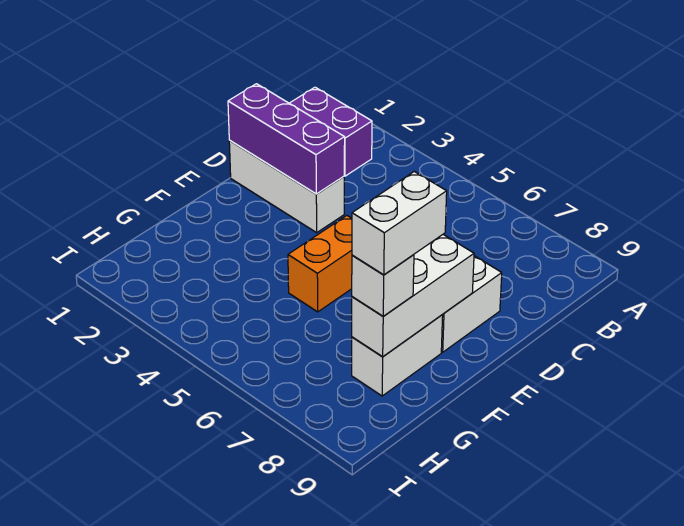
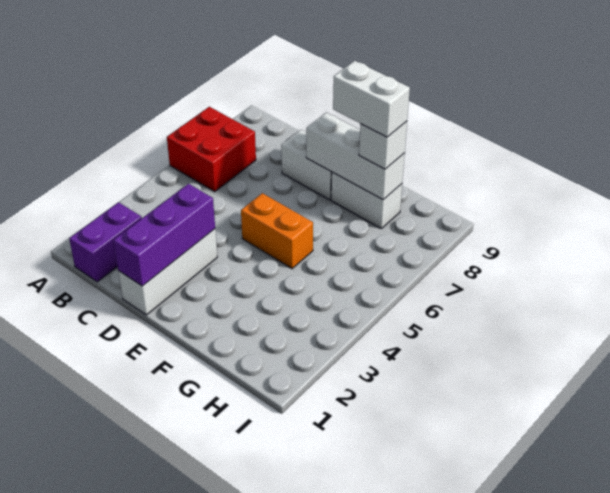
none -> red 2x2 brick [167,107,256,192]

